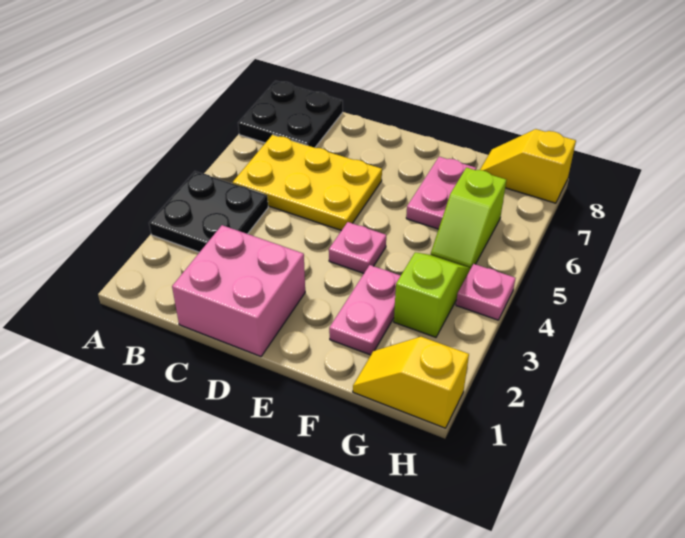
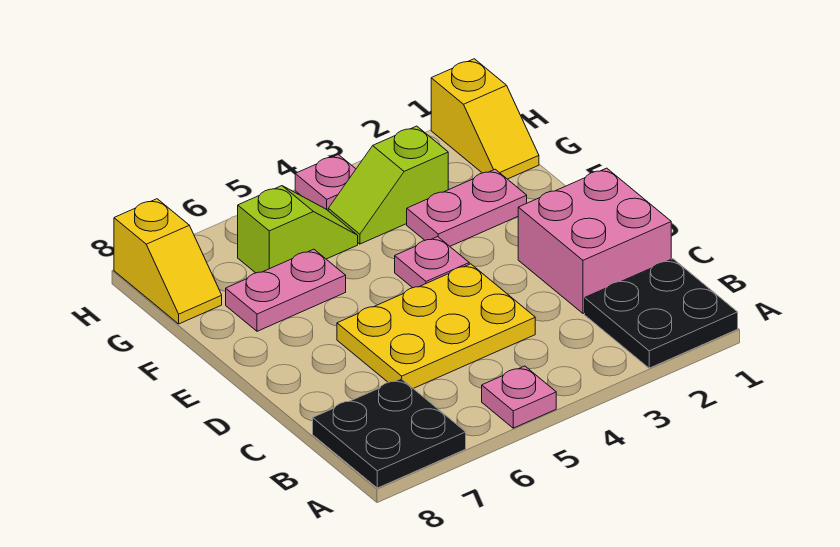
black 2x2 plate [149,171,268,252] -> black 2x2 plate moved to [585,259,738,368]
none -> pink 1x1 plate [482,366,556,428]
yellow 2x3 plate [233,135,382,231] -> yellow 2x3 plate turned to [337,264,535,389]

